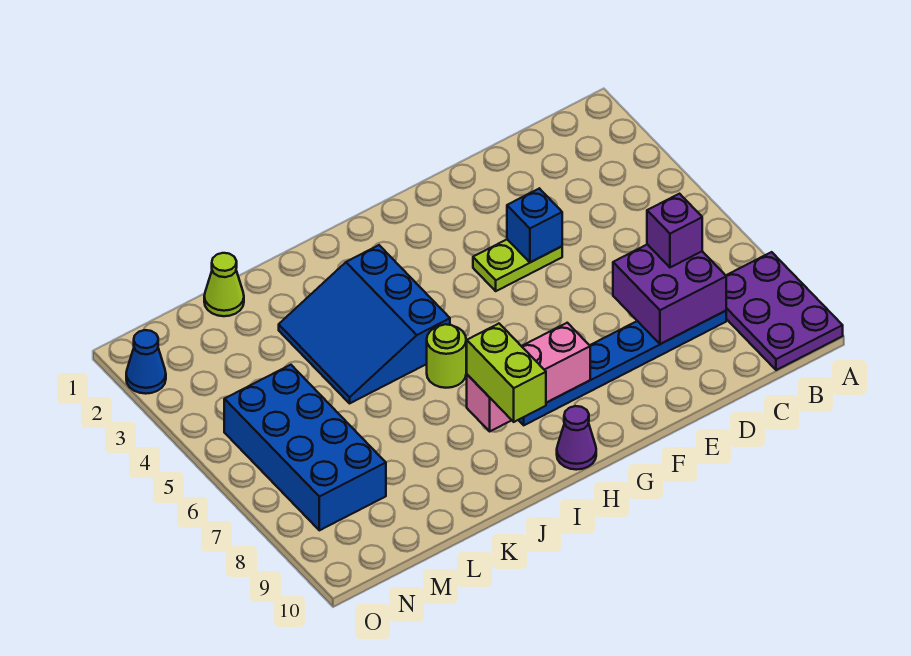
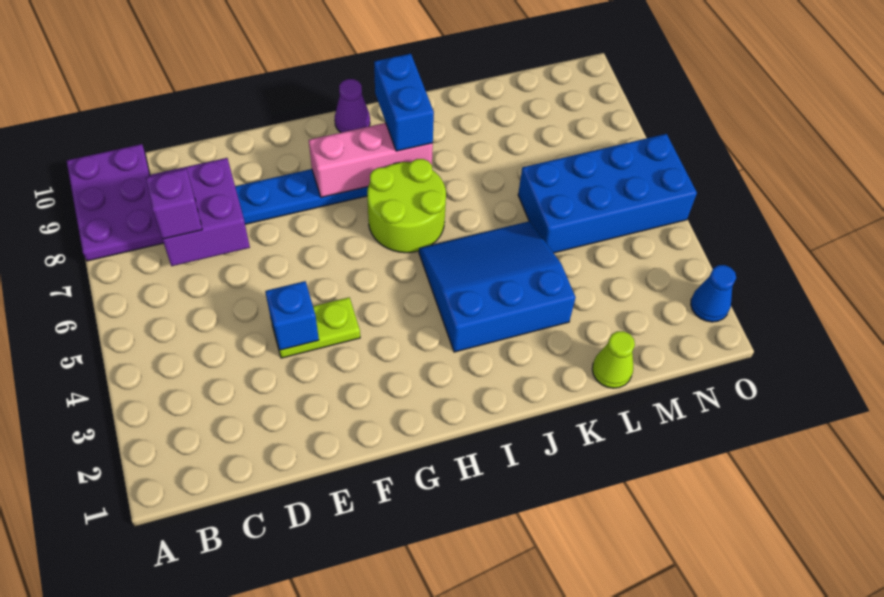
blue 3x3 slope [279,245,450,403] -> blue 3x3 slope turned to [419,221,576,352]
lime 1x1 round brick [427,324,466,388] -> lime 2x2 round brick [367,159,446,253]
lime 1x2 brick [467,324,546,422] -> blue 1x2 brick [374,54,434,151]
blue 2x4 brick [224,365,386,530] -> blue 2x4 brick turned to [518,134,697,253]

